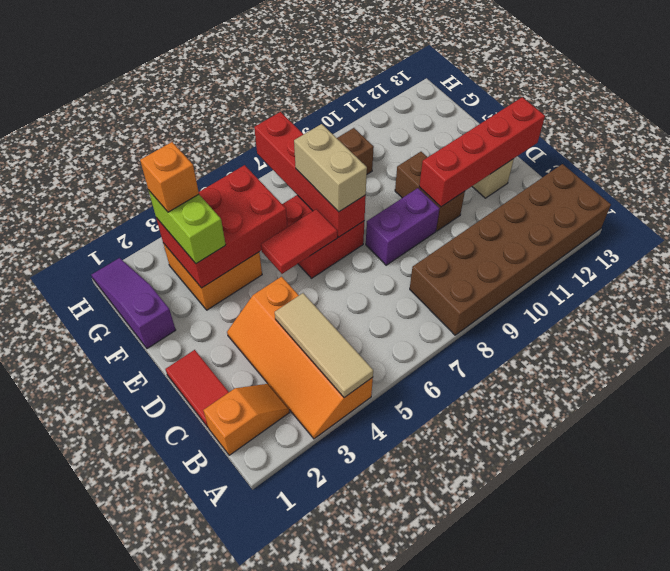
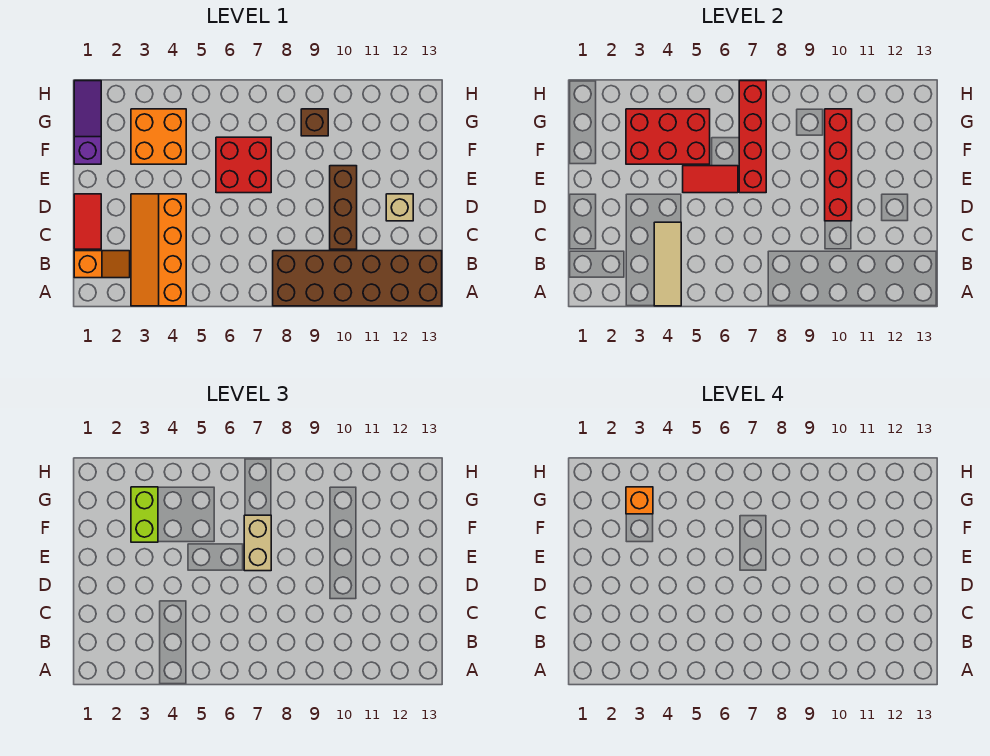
purple 1x2 brick [366,188,440,265] -> none
brown 1x2 brick [395,152,465,231] -> brown 1x3 brick [330,166,357,249]
red 1x4 brick [419,97,545,207] -> red 1x4 brick turned to [825,109,852,221]

